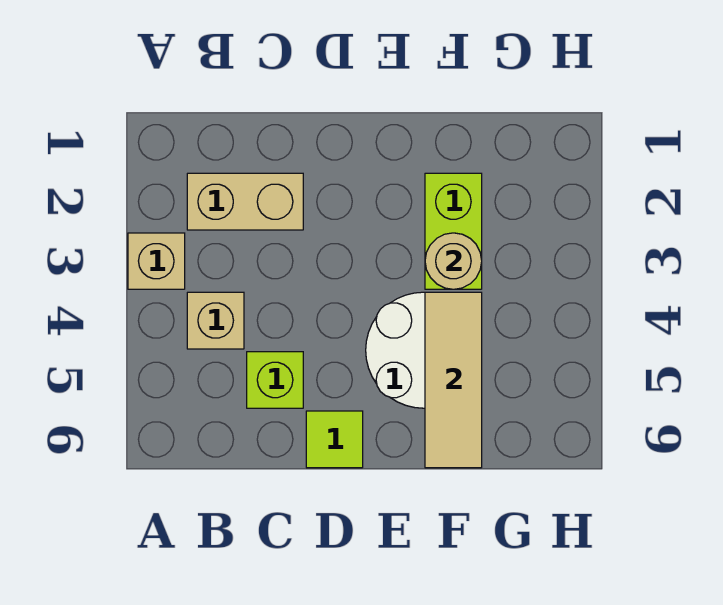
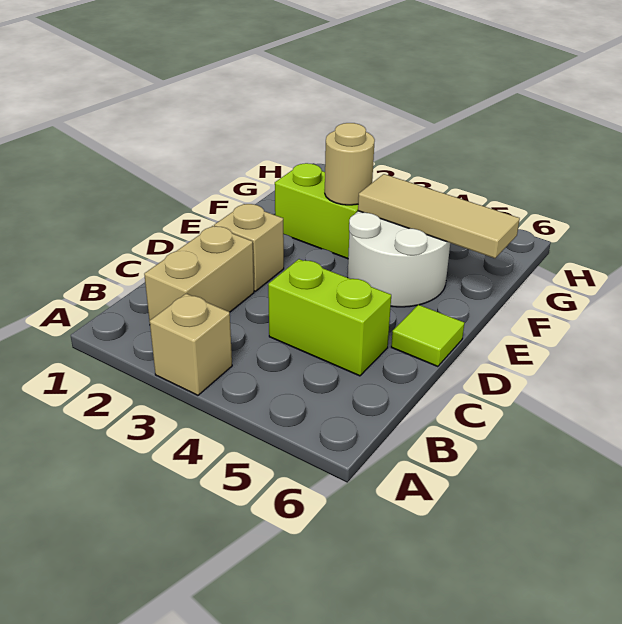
tan 1x1 brick [187,292,244,349] -> tan 1x1 brick moved to [214,204,284,291]
lime 1x1 brick [247,352,303,408] -> lime 1x2 brick [268,259,391,376]

